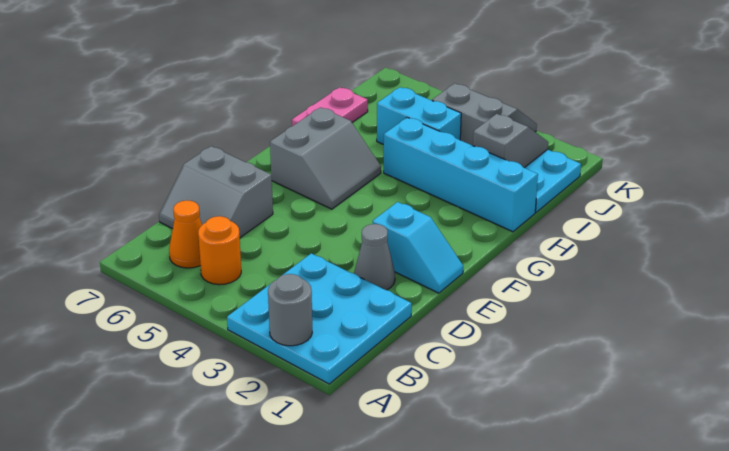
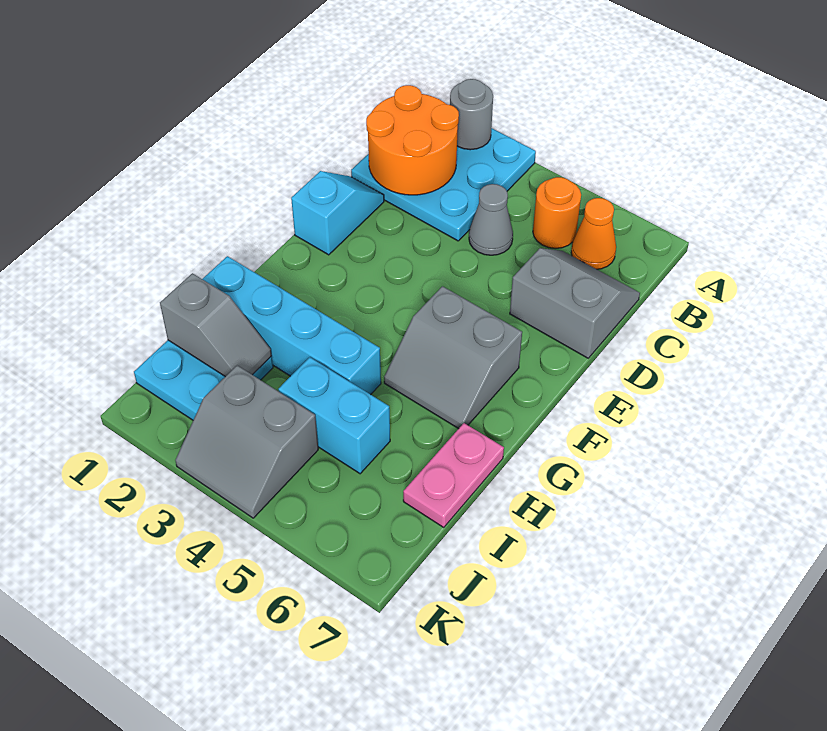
none -> orange 2x2 round brick [366,85,459,195]
grey 1x1 cone [354,224,395,290] -> grey 1x1 cone moved to [469,184,513,255]
cyan 1x2 slope [373,202,463,293] -> cyan 1x2 slope turned to [291,171,384,255]
grey 2x2 slope [270,107,381,209] -> grey 2x2 slope turned to [384,286,522,429]
grey 1x2 slope [473,114,548,168] -> grey 1x2 slope turned to [160,273,272,377]

